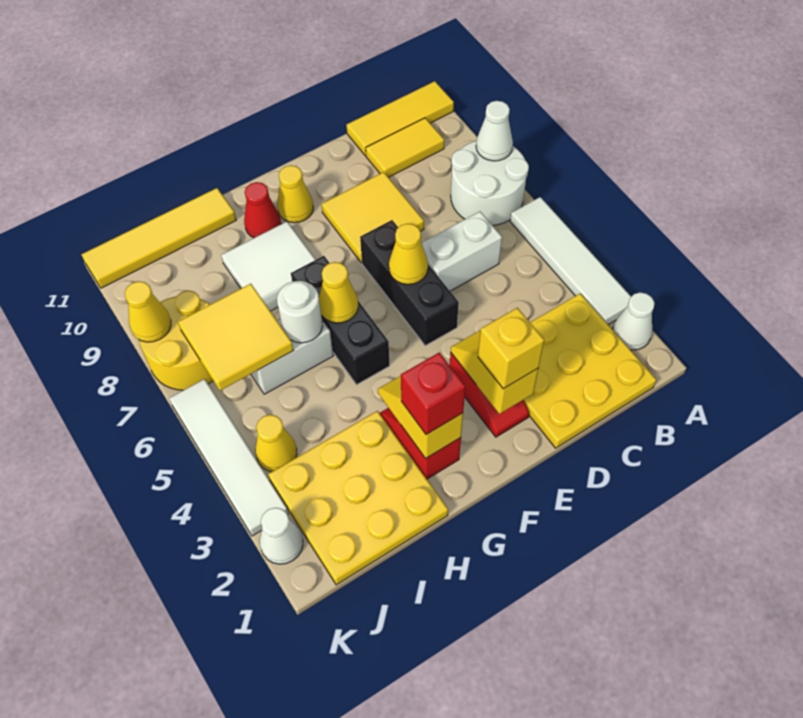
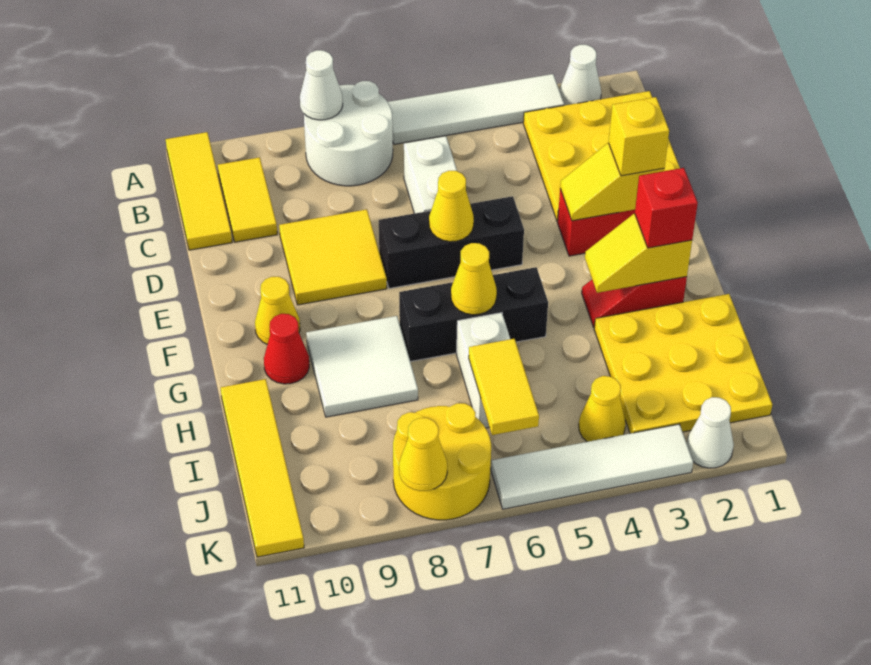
white 1x1 round brick [277,281,323,343] -> none
yellow 2x2 tile [178,284,293,391] -> yellow 1x2 tile [469,339,539,435]

